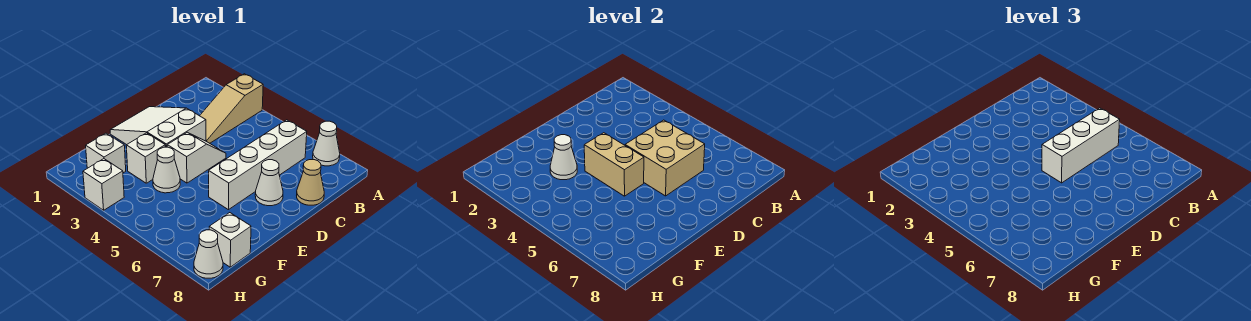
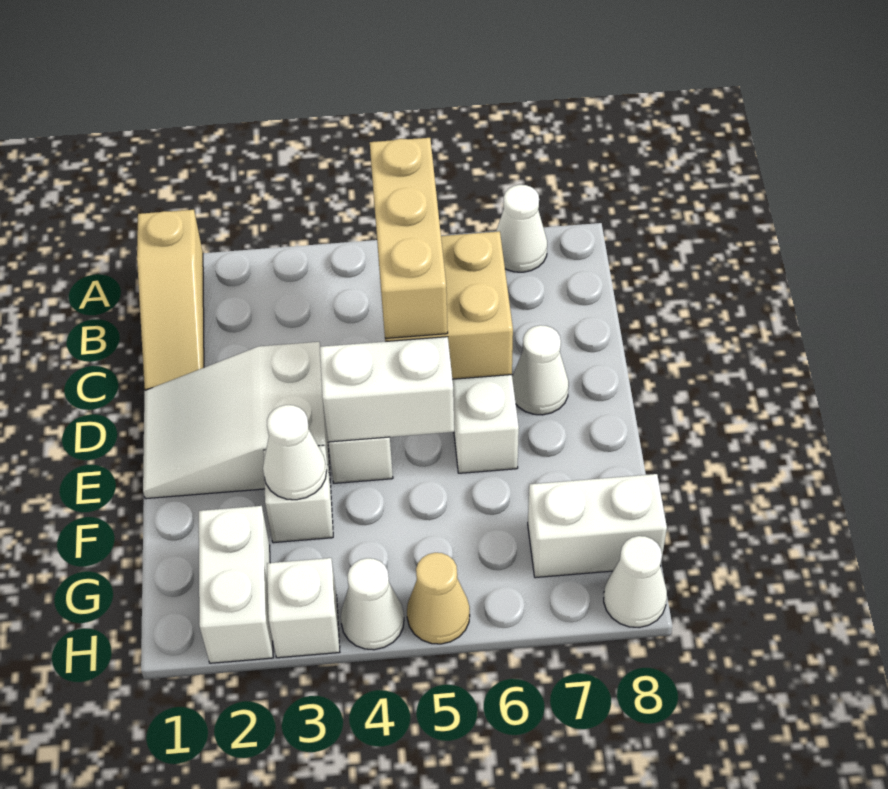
tan 1x3 slope [200,74,263,143] -> tan 1x3 slope moved to [137,210,204,390]
white 1x3 brick [1042,108,1120,183] -> tan 1x3 brick [370,138,448,339]
tan 1x1 cone [297,160,324,205] -> tan 1x1 cone moved to [407,553,470,644]
tan 1x2 brick [584,133,644,196] -> white 1x2 brick [320,337,454,442]
white 1x1 cone [153,147,180,193] -> white 1x1 cone moved to [341,558,404,650]
white 1x1 brick [86,133,126,173] -> white 1x2 brick [199,506,273,663]
white 1x1 brick [209,213,251,267] -> white 1x2 brick [528,474,667,578]

